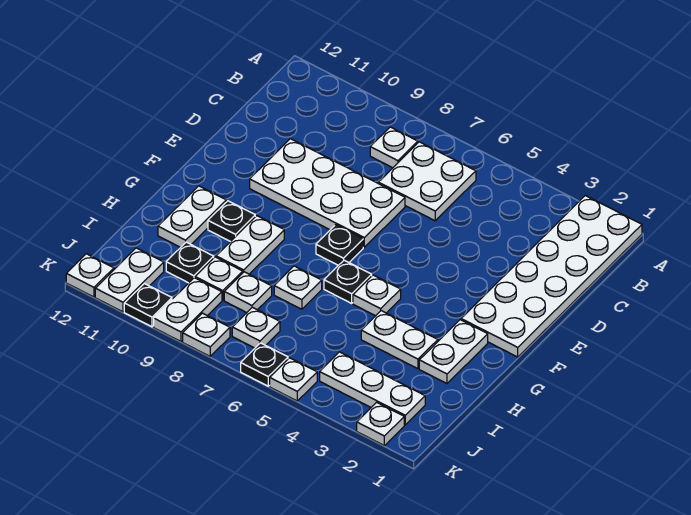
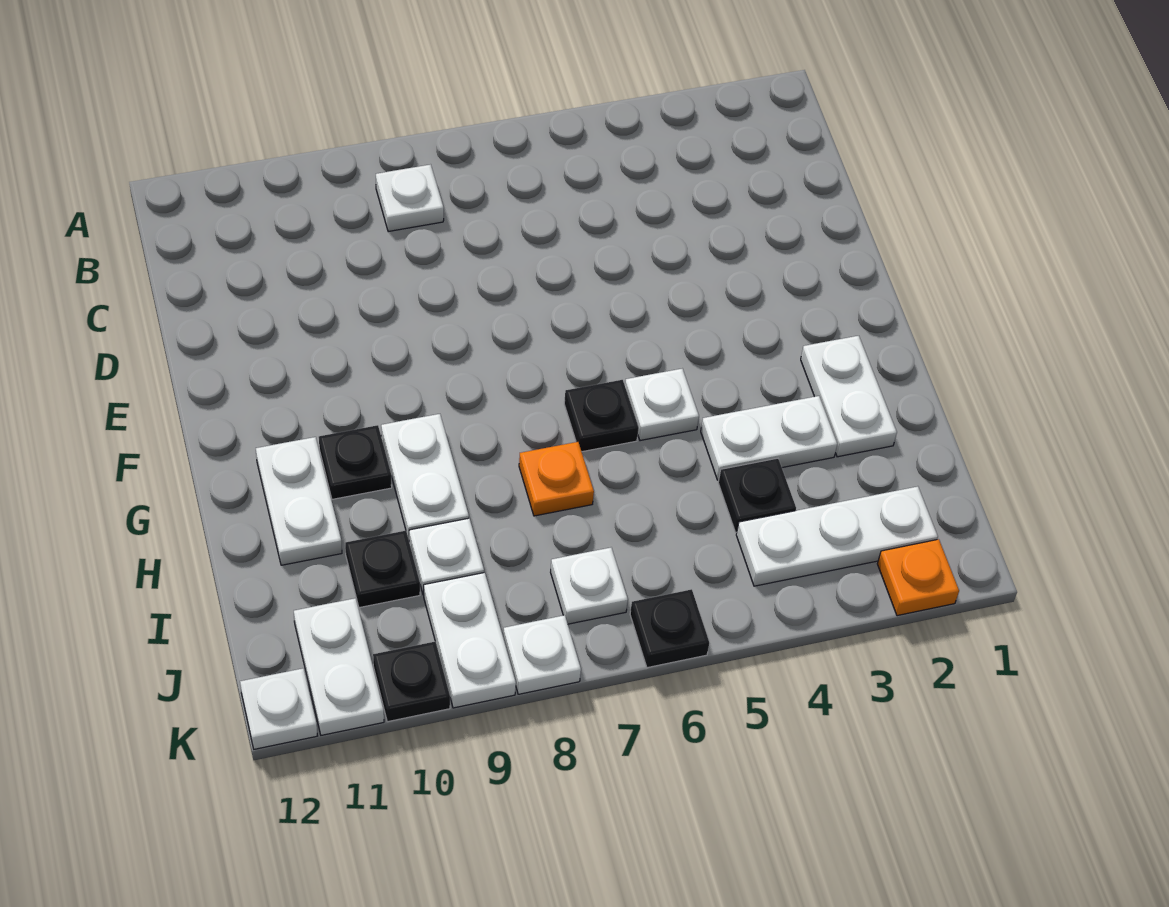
white 2x6 plate [461,196,642,357] -> none
white 2x2 plate [378,142,476,221] -> none
white 2x4 plate [250,139,405,247] -> none
black 1x1 plate [316,225,363,265] -> black 1x1 plate moved to [718,458,796,532]
white 1x1 plate [274,266,322,309] -> orange 1x1 plate [519,442,594,516]
white 1x1 plate [224,272,272,313] -> none
white 1x1 plate [357,402,404,445] -> orange 1x1 plate [877,539,959,616]
white 1x1 plate [270,358,317,401] -> none

